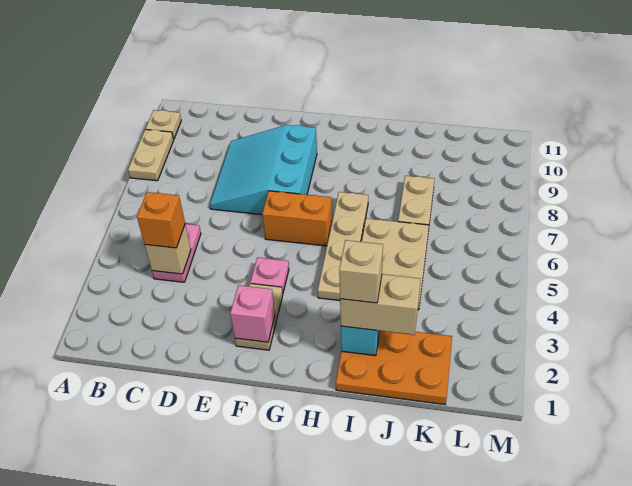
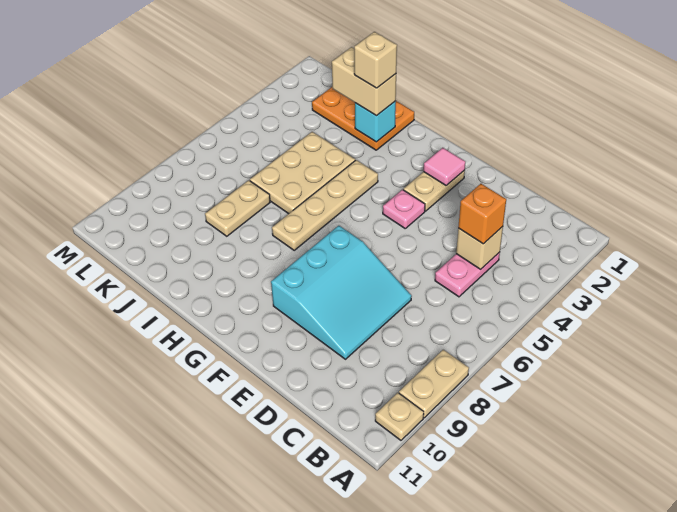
pink 1x1 brick [230,285,275,342] -> pink 1x1 tile [424,148,465,185]
orange 1x2 brick [262,191,332,246] -> none

